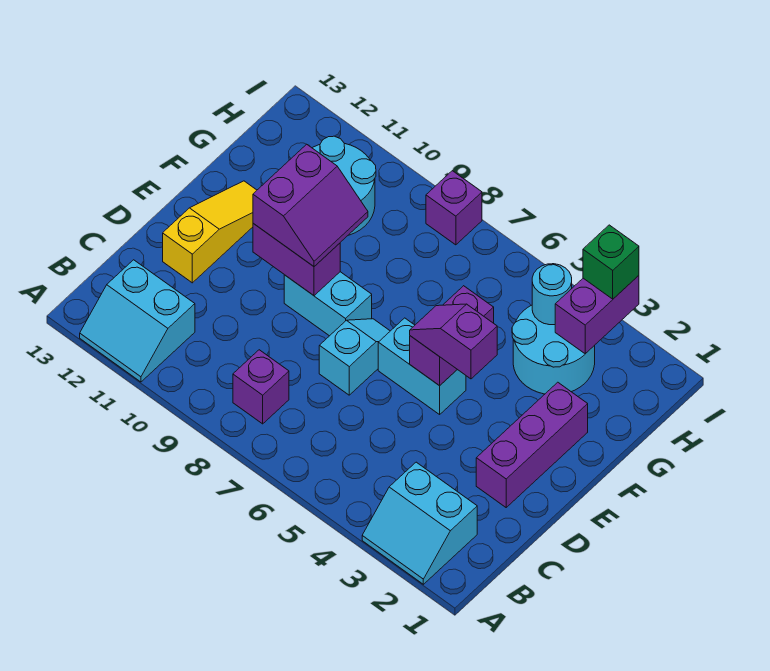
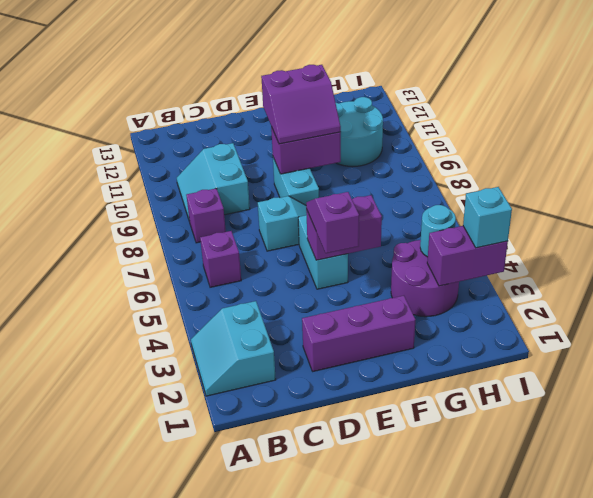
cyan 2x2 slope [80,260,195,382] -> cyan 2x2 slope moved to [177,143,250,222]
yellow 1x3 slope [163,181,257,283] -> none
purple 1x2 brick [253,223,340,296] -> purple 1x2 brick turned to [271,127,341,174]
cyan 2x2 round brick [512,305,595,394] -> purple 2x2 round brick [391,240,459,317]
green 1x1 brick [583,225,639,299] -> cyan 1x1 brick [463,187,512,248]
purple 1x1 brick [426,171,482,245] -> purple 1x1 brick moved to [200,231,241,287]

